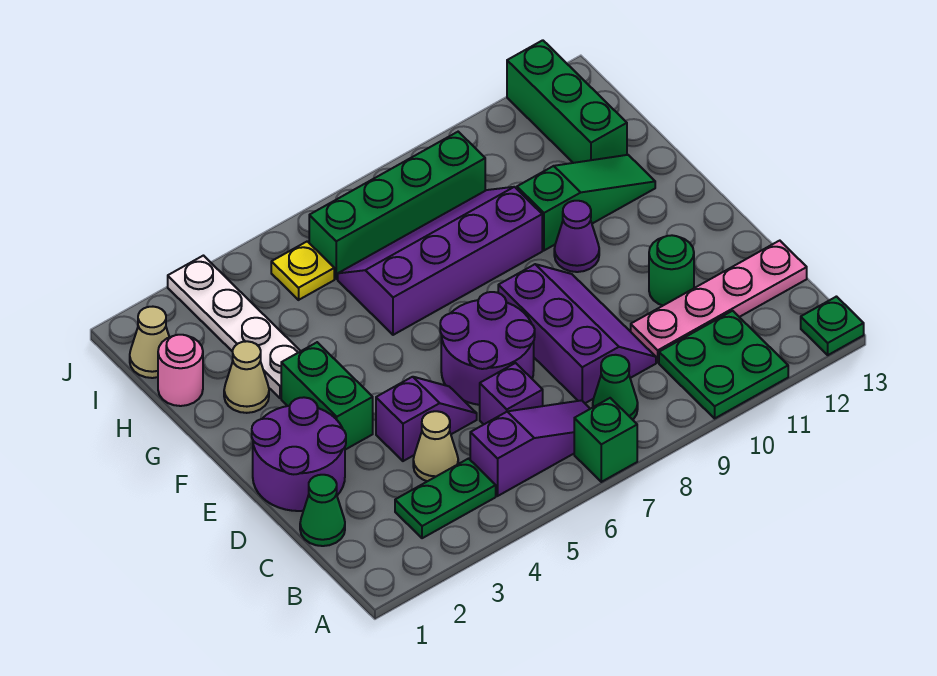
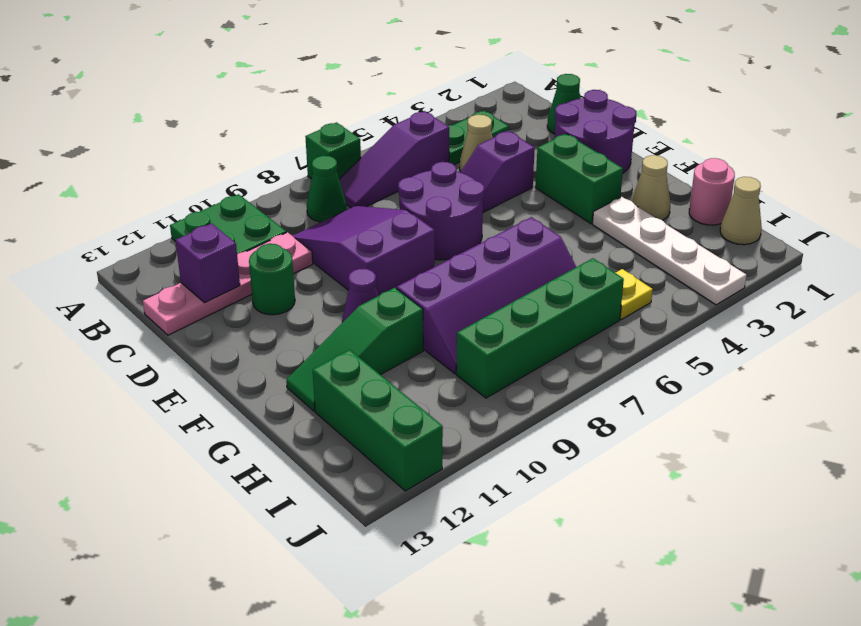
green 1x1 plate [801,297,864,355] -> none
purple 1x1 brick [480,363,543,424] -> purple 1x1 brick moved to [175,224,240,303]
purple 2x3 slope [498,264,656,403] -> purple 2x3 slope turned to [293,206,435,296]

